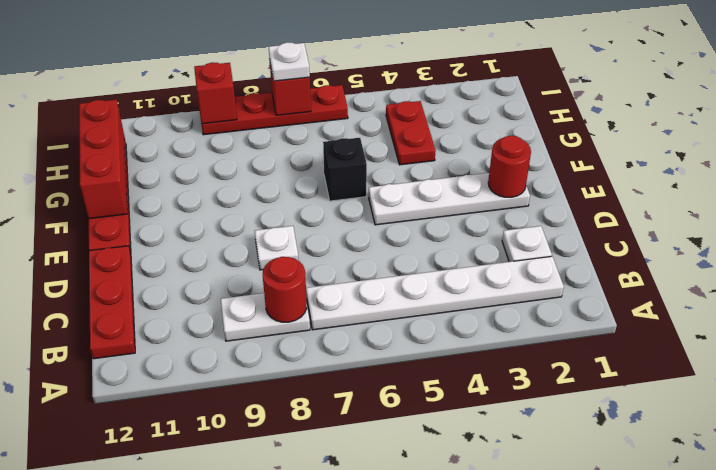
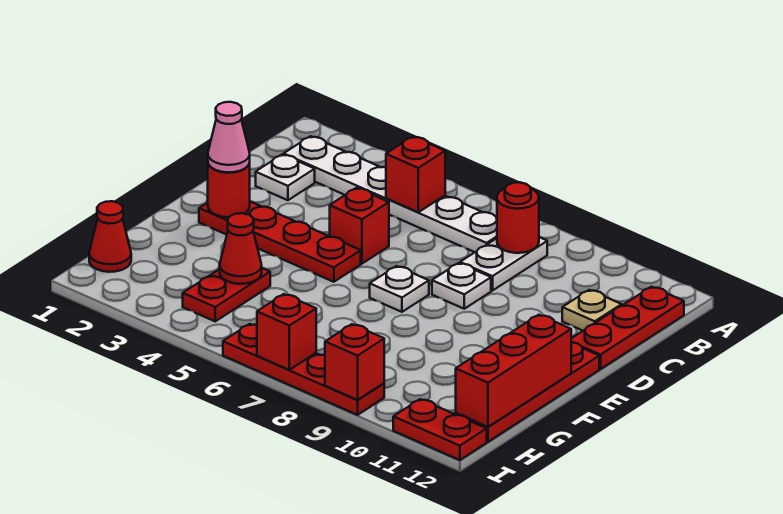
none -> red 1x1 brick [386,137,445,212]
white 1x2 plate [221,293,310,341] -> white 1x2 plate turned to [460,237,547,291]
none -> tan 1x1 plate [562,290,622,331]
none -> red 1x1 brick [330,188,389,264]
white 1x4 plate [369,173,530,225] -> red 1x4 plate [199,201,361,282]
none -> pink 1x1 cone [208,102,250,172]
black 1x1 brick [323,138,367,201] -> none
none -> red 1x1 cone [220,213,262,284]
none -> red 1x1 cone [89,201,131,272]
white 1x1 plate [269,42,310,81] -> white 1x1 plate moved to [370,266,429,312]
none -> red 1x2 plate [393,399,487,460]

